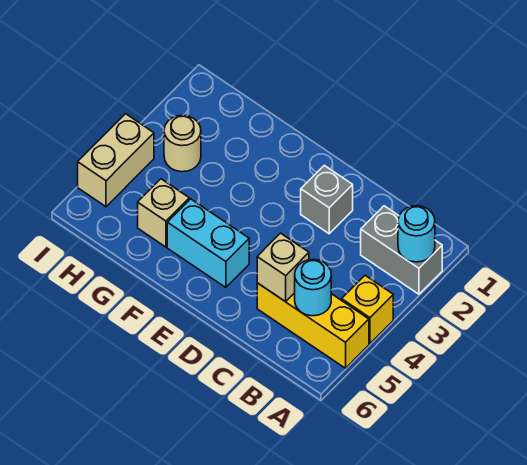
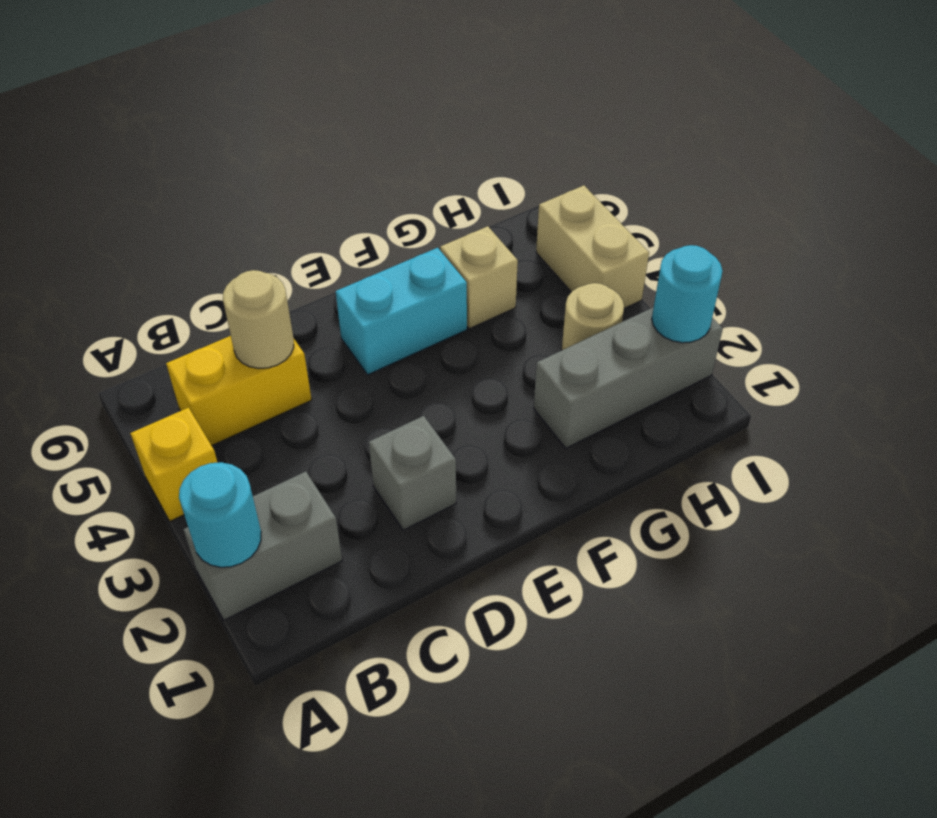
yellow 1x3 brick [257,283,369,368] -> yellow 1x2 brick [166,336,312,446]
cyan 1x1 round brick [295,259,331,316] -> cyan 1x1 round brick moved to [652,245,722,343]
tan 1x1 brick [257,233,309,302] -> tan 1x1 round brick [223,270,294,369]
none -> grey 1x3 brick [534,307,723,448]

